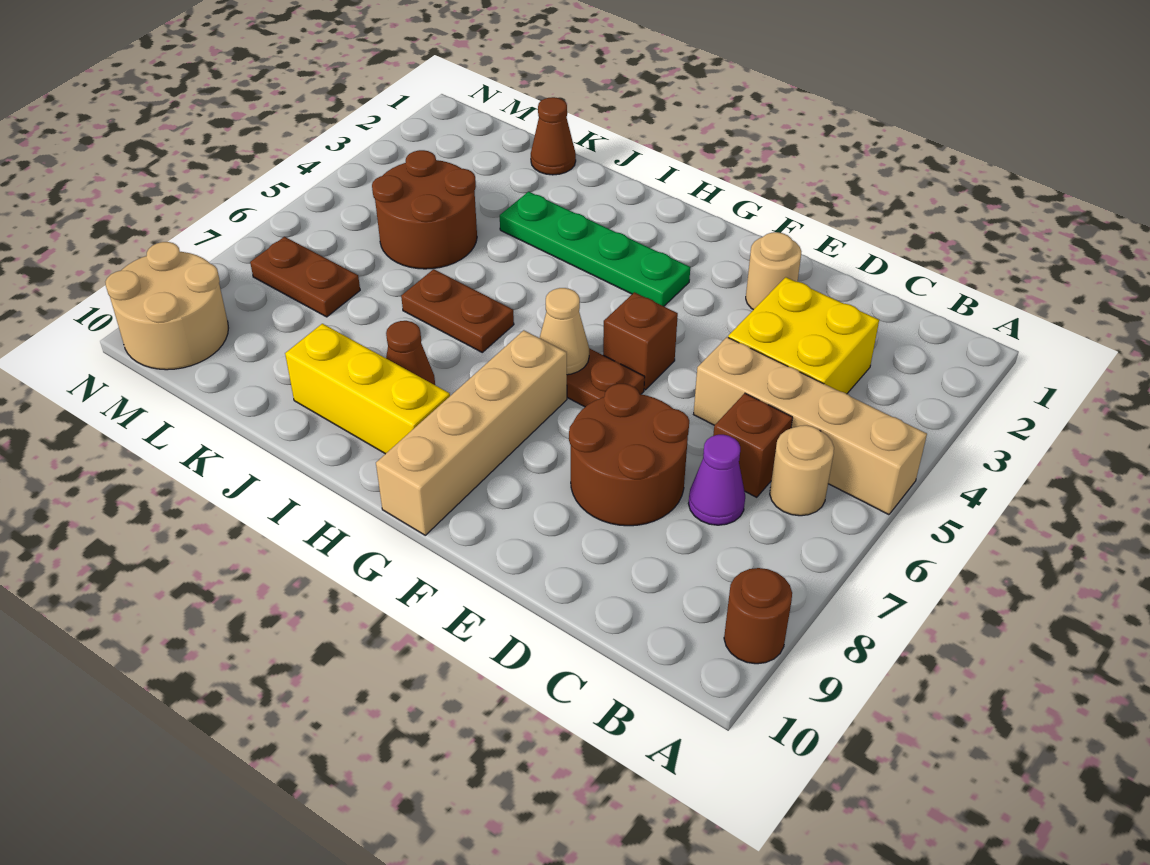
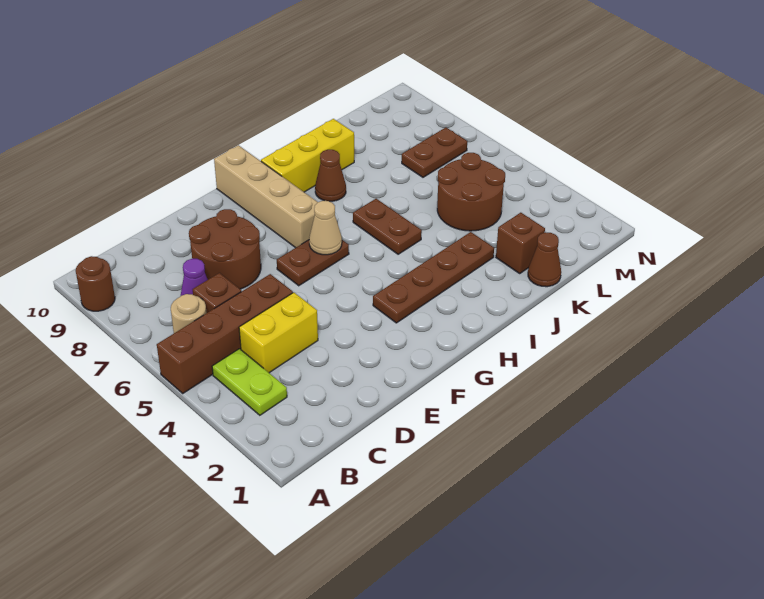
tan 1x4 brick [694,337,927,515] -> brown 1x4 brick [157,274,293,393]
none -> lime 1x2 plate [212,349,287,415]
yellow 2x2 brick [728,277,879,394] -> yellow 1x2 brick [239,292,318,373]
tan 1x1 round brick [746,232,801,310] -> none
brown 1x1 brick [603,292,678,390] -> brown 1x1 brick moved to [496,213,545,273]
green 1x4 plate [500,192,690,306] -> brown 1x4 plate [373,232,494,323]
brown 1x2 plate [401,269,514,352] -> brown 1x2 plate turned to [353,199,422,254]
tan 2x2 round brick [105,242,228,370] -> none

